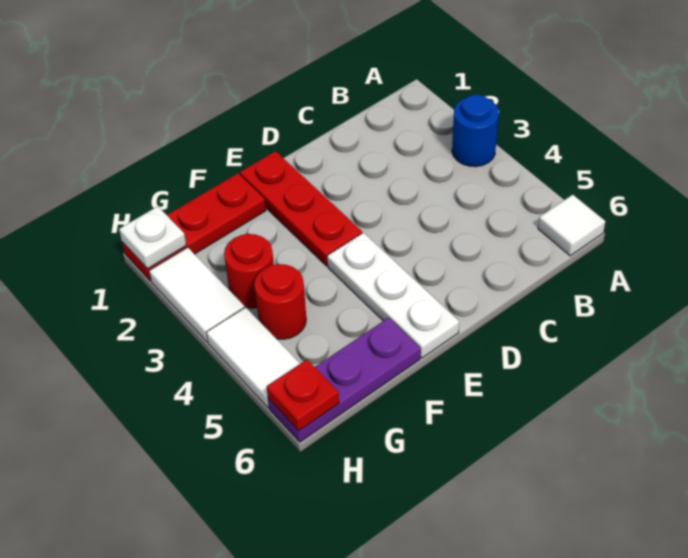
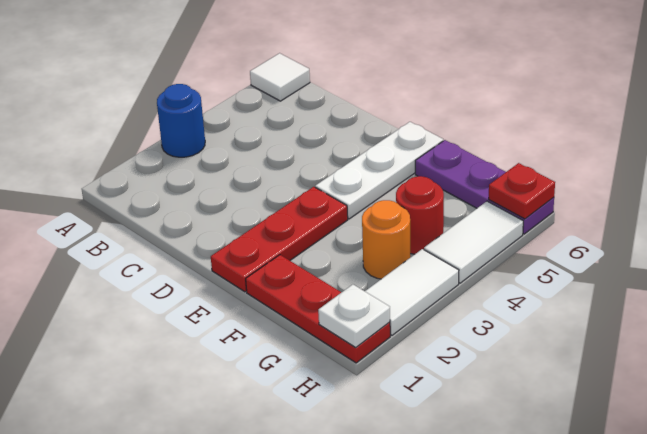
red 1x1 round brick [224,234,274,308] -> orange 1x1 round brick [362,200,410,279]

